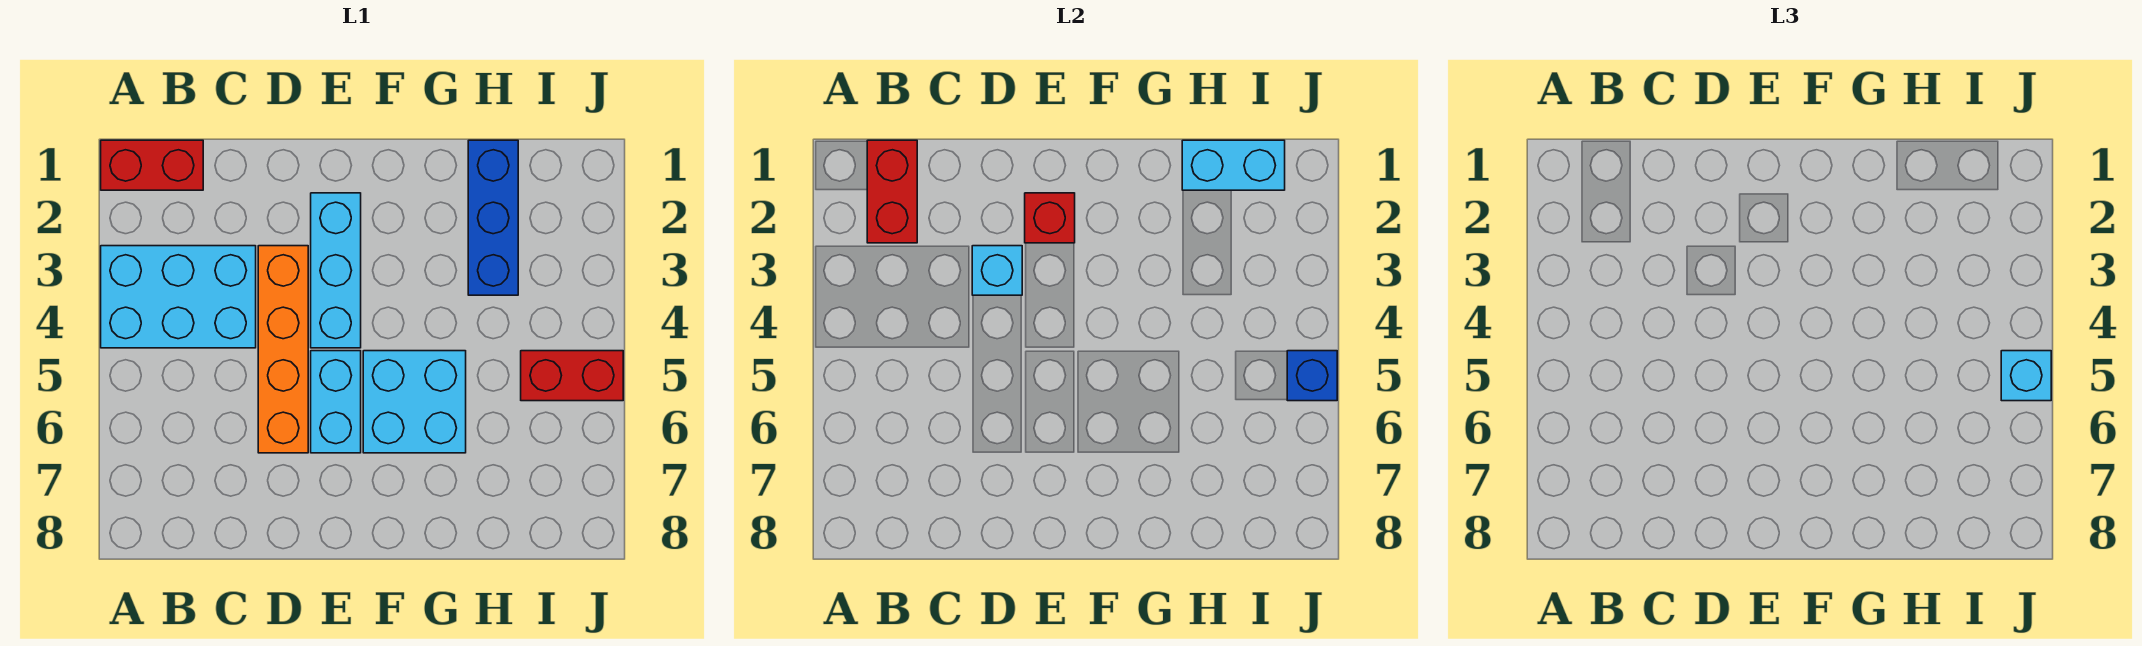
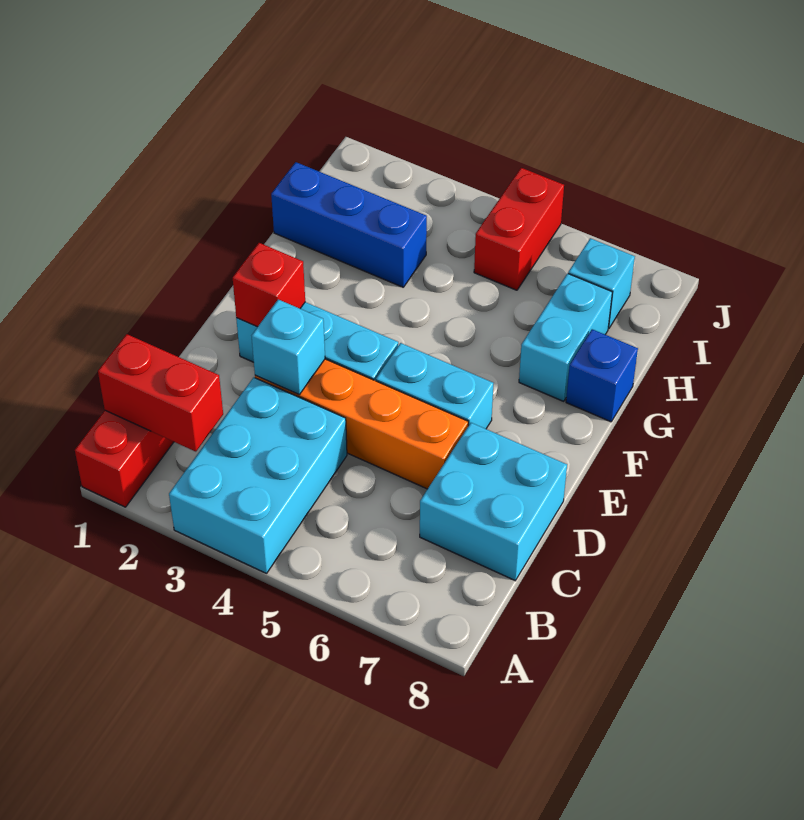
cyan 2x2 brick [363,351,466,453] -> cyan 2x2 brick moved to [420,423,567,581]
cyan 1x2 brick [1182,140,1285,190] -> cyan 1x2 brick moved to [519,273,612,401]
blue 1x1 brick [1287,351,1337,401] -> blue 1x1 brick moved to [566,329,638,422]
cyan 1x1 brick [2001,351,2051,401] -> cyan 1x1 brick moved to [568,238,635,329]

